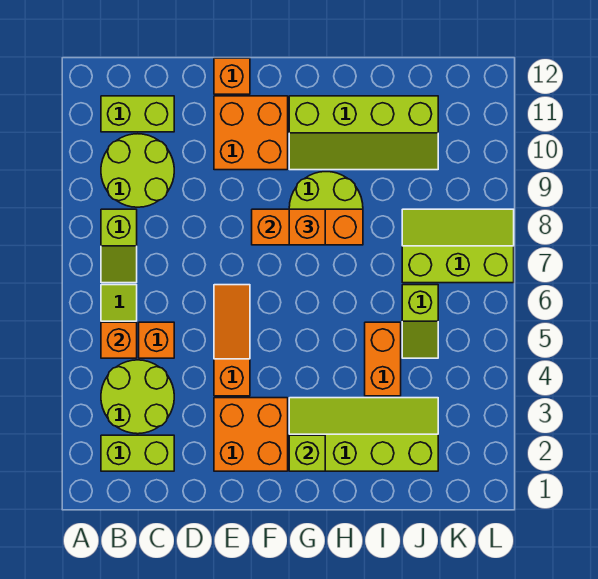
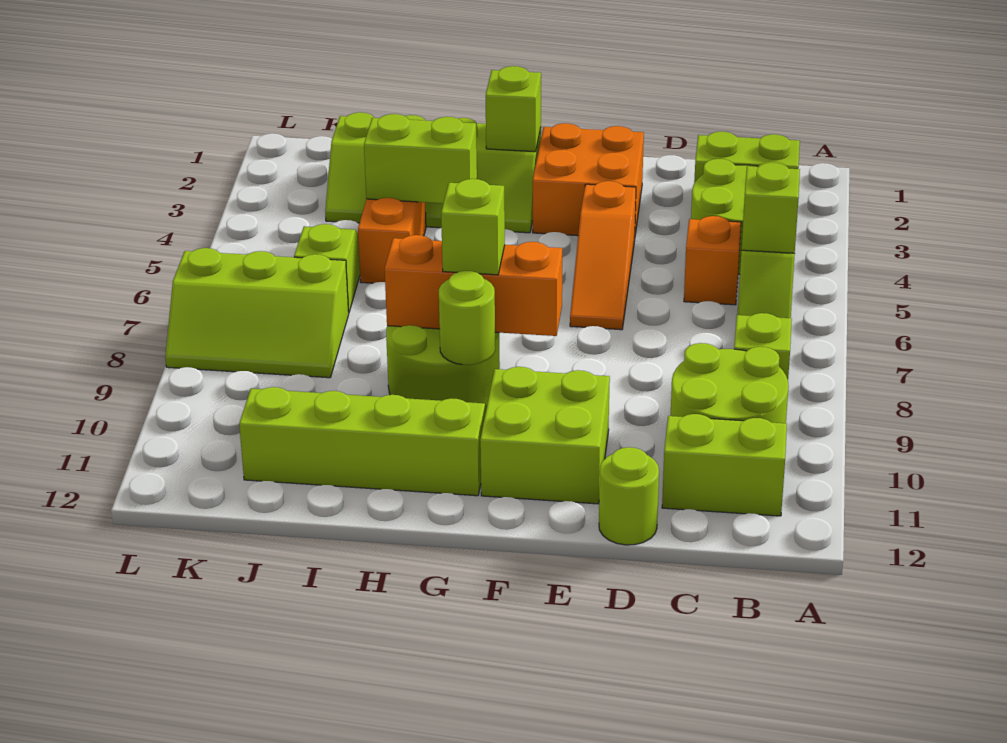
orange 1x1 brick [101,322,137,358] -> lime 1x1 brick [742,163,800,253]
none -> lime 1x1 round brick [599,447,659,545]
orange 2x2 brick [214,96,288,170] -> lime 2x2 brick [480,367,610,504]
orange 1x1 brick [214,58,250,94] -> none
orange 1x1 brick [289,209,325,245] -> lime 1x1 brick [441,179,505,275]
none -> lime 1x1 round brick [439,271,495,365]
none -> lime 1x2 brick [364,114,477,203]

